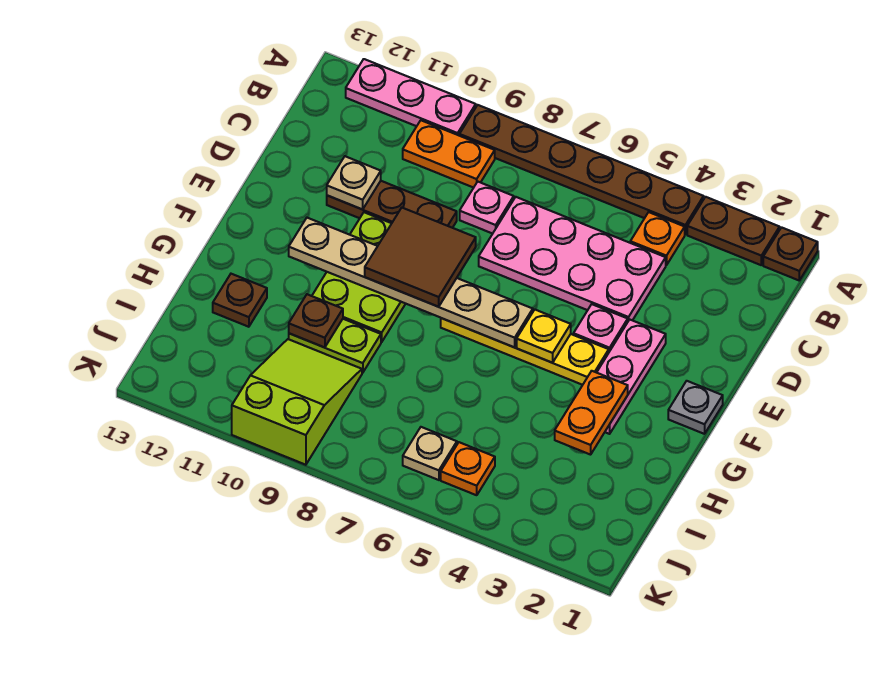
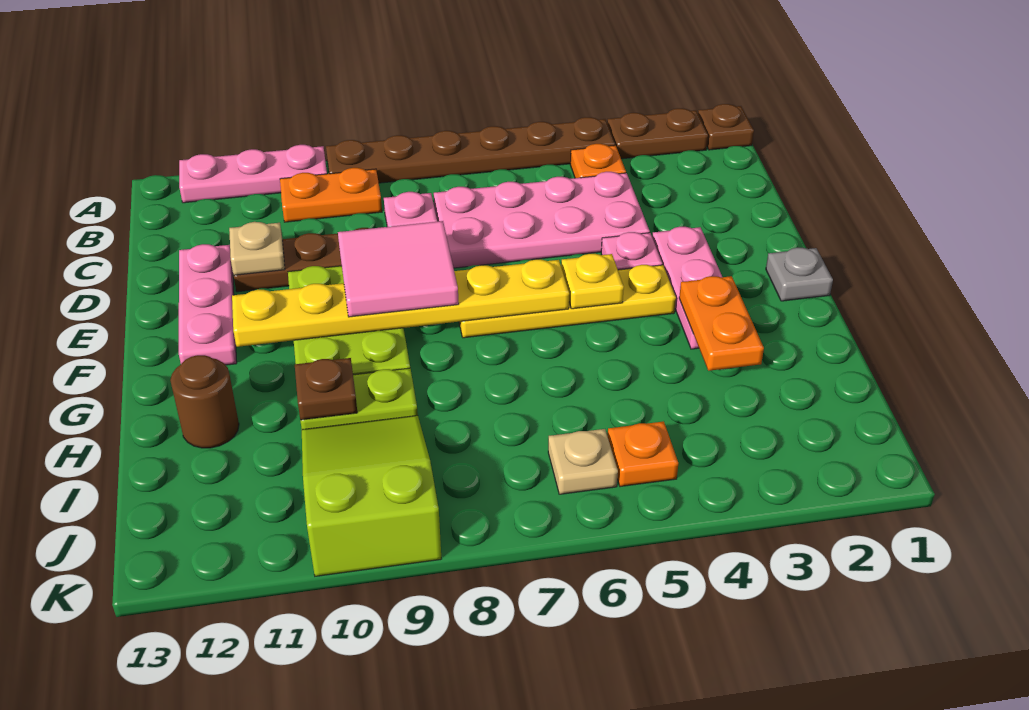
none -> pink 1x3 plate [179,244,237,365]
brown 2x2 tile [365,208,476,307] -> pink 2x2 tile [338,221,459,317]
tan 1x6 plate [289,218,533,347] -> yellow 1x6 plate [232,259,569,347]
brown 1x1 plate [213,274,267,327] -> brown 1x1 round brick [170,355,239,448]

